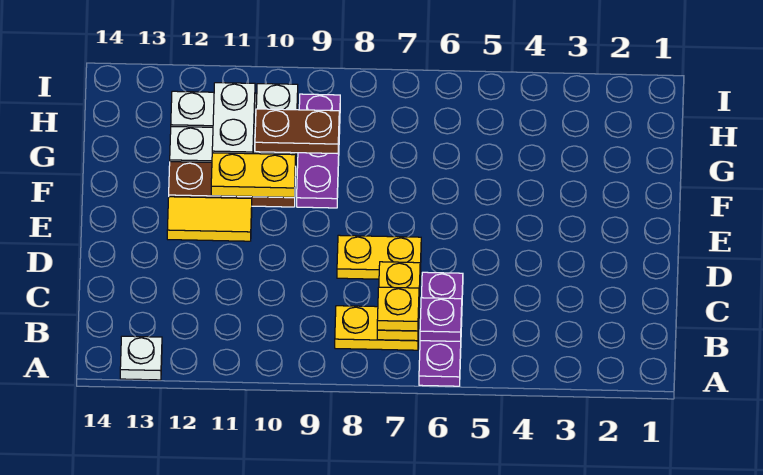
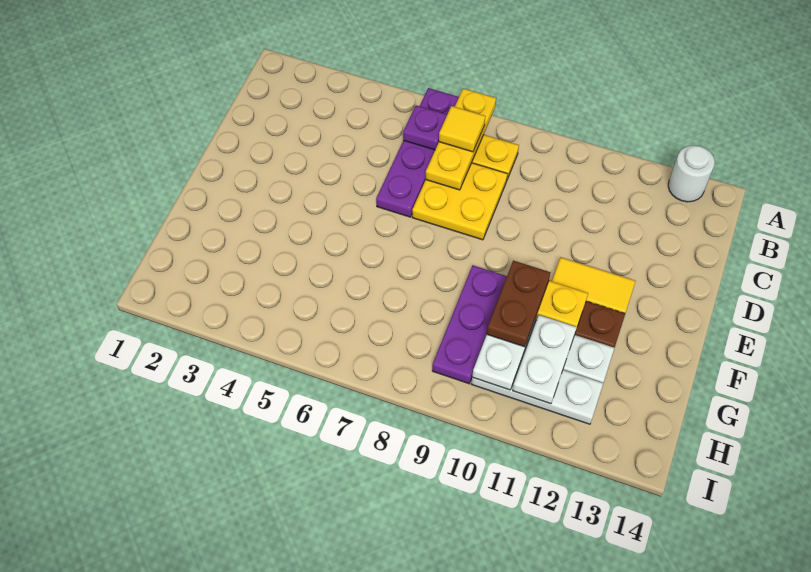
purple 1x3 plate [419,272,463,386] -> purple 1x4 plate [376,88,459,217]
white 1x1 plate [120,336,162,380] -> white 1x1 round brick [668,145,715,202]
yellow 1x2 plate [377,262,420,341] -> yellow 1x3 plate [426,88,496,190]
yellow 1x1 plate [377,287,419,331] -> yellow 1x1 tile [439,106,485,152]
yellow 1x2 plate [337,235,421,279] -> yellow 2x2 plate [412,163,507,240]
brown 1x2 plate [255,109,339,154] -> brown 1x2 plate turned to [487,261,551,347]

